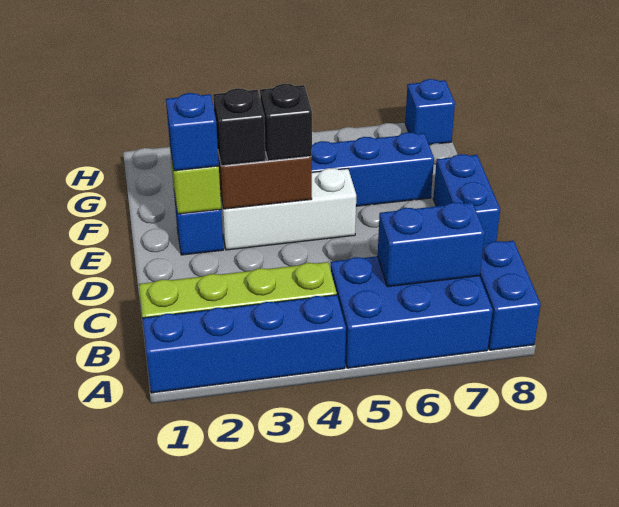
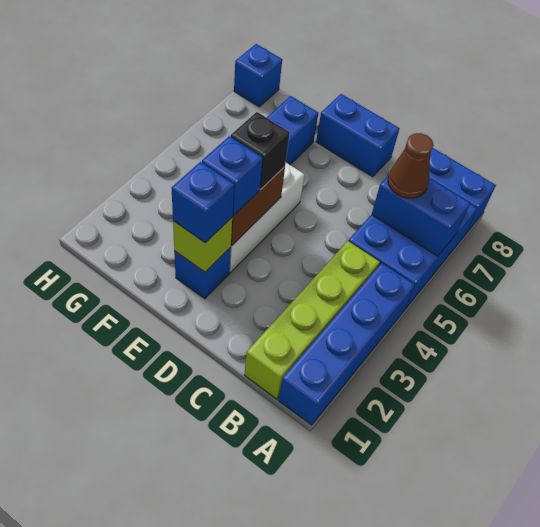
blue 1x2 brick [378,202,485,287] -> blue 1x2 brick turned to [372,175,470,256]
none -> brown 1x1 cone [388,133,434,198]
black 1x1 brick [213,88,265,166] -> blue 1x1 brick [202,136,263,215]

